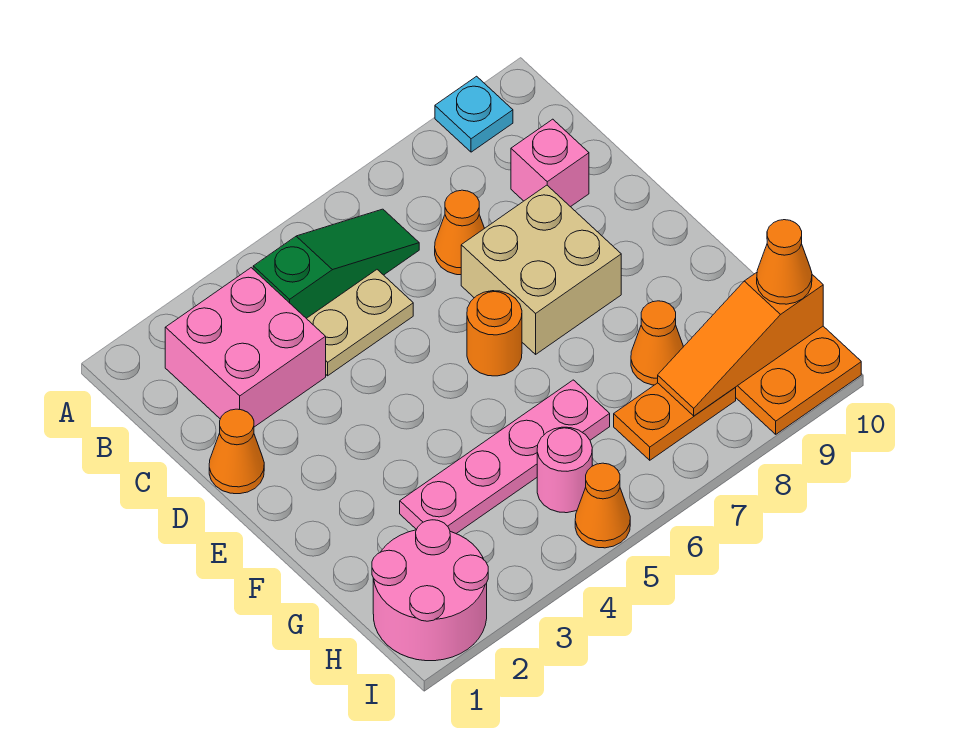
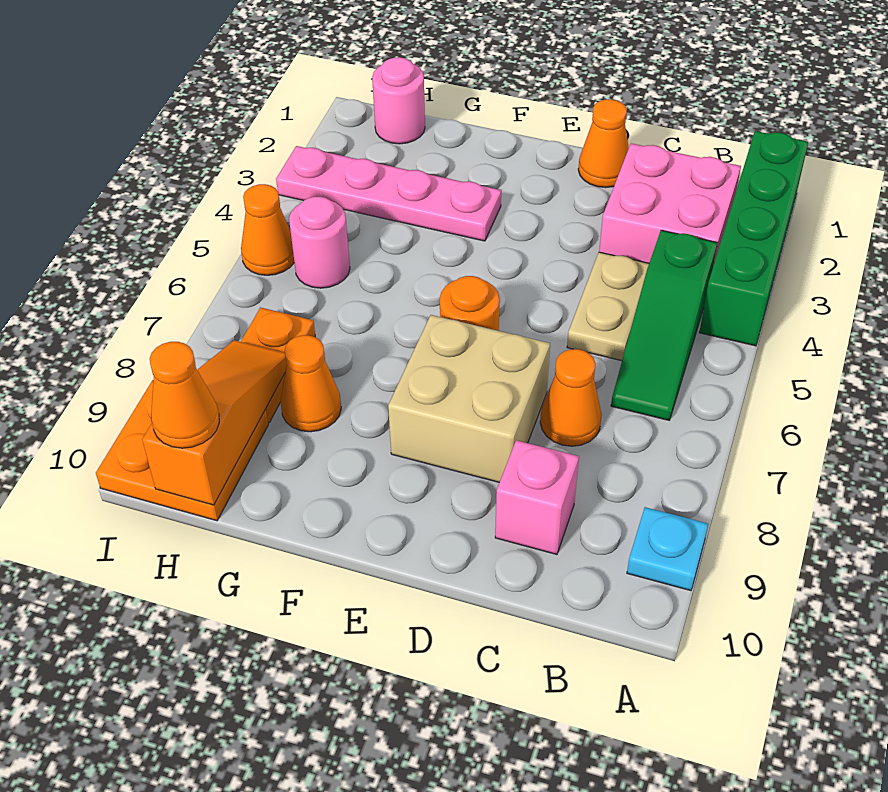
none -> green 1x4 brick [699,131,808,346]
pink 1x4 plate [400,380,610,533] -> pink 1x4 plate turned to [276,146,501,241]
pink 2x2 round brick [372,520,488,661] -> pink 1x1 round brick [372,57,425,144]

